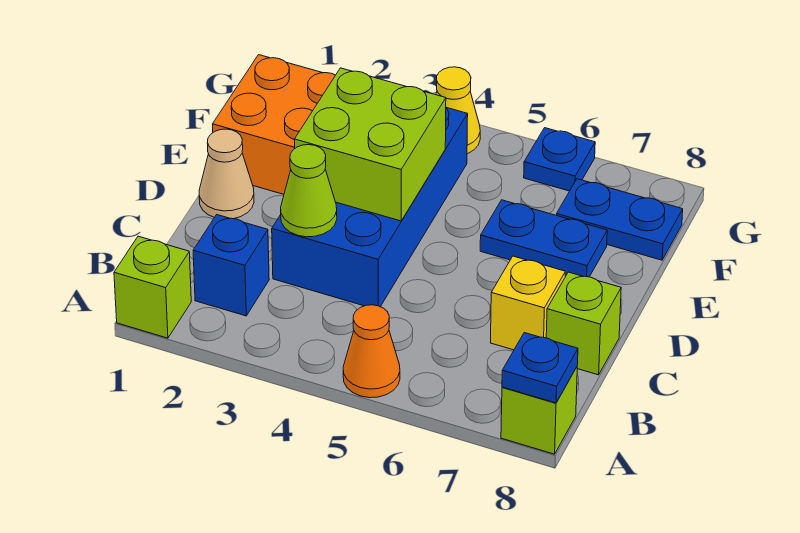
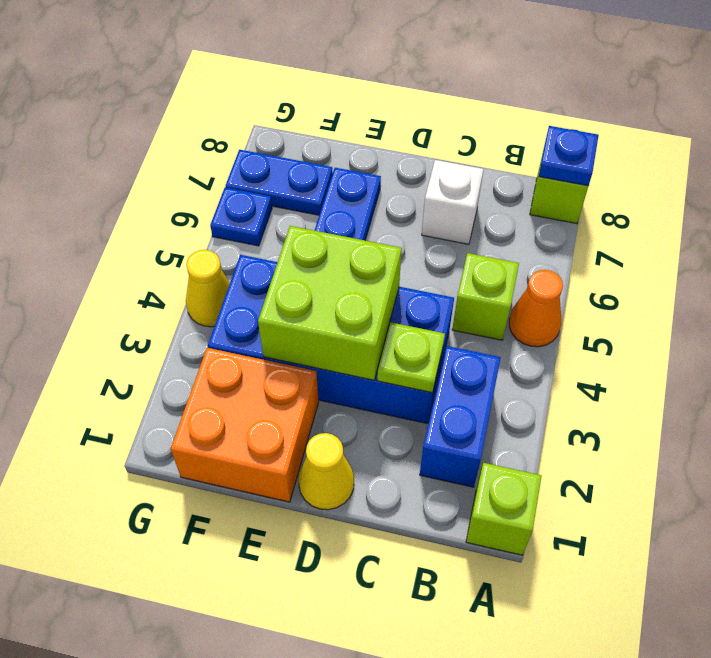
blue 1x1 brick [193,215,269,316] -> blue 1x2 brick [420,346,501,487]
lime 1x1 cone [281,145,337,237] -> lime 1x1 plate [377,322,445,393]
yellow 1x1 brick [491,256,565,350] -> white 1x1 brick [422,160,484,244]
lime 1x1 brick [546,272,621,375] -> lime 1x1 brick moved to [452,253,519,340]
tan 1x1 cone [199,129,254,219] -> yellow 1x1 cone [298,433,354,510]
blue 1x2 plate [557,179,683,260] -> blue 1x2 plate turned to [226,150,333,215]

